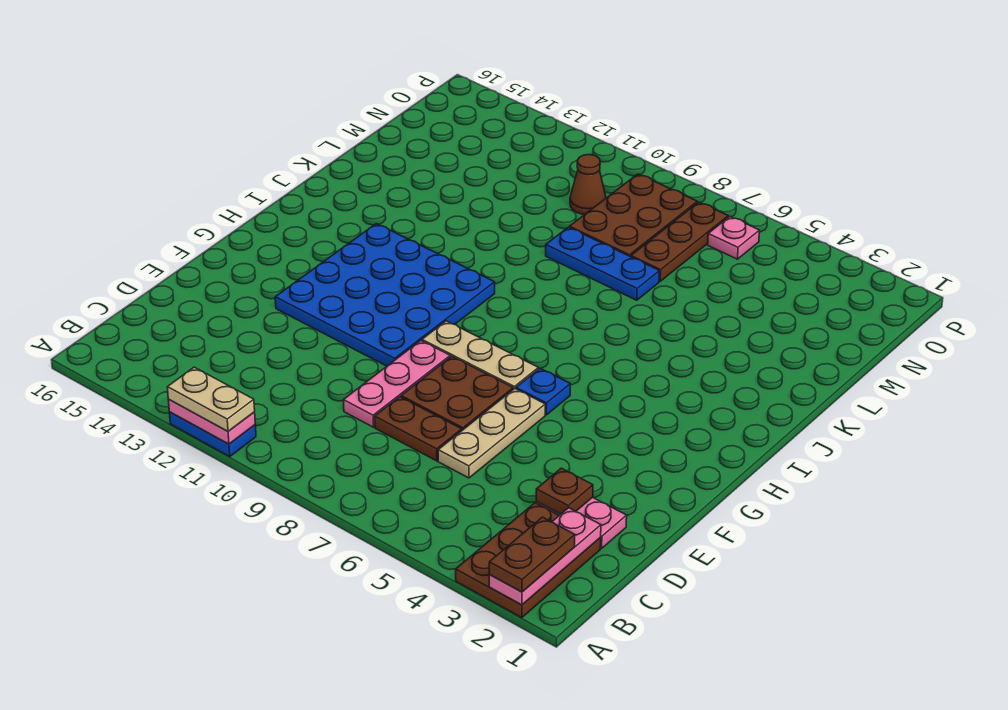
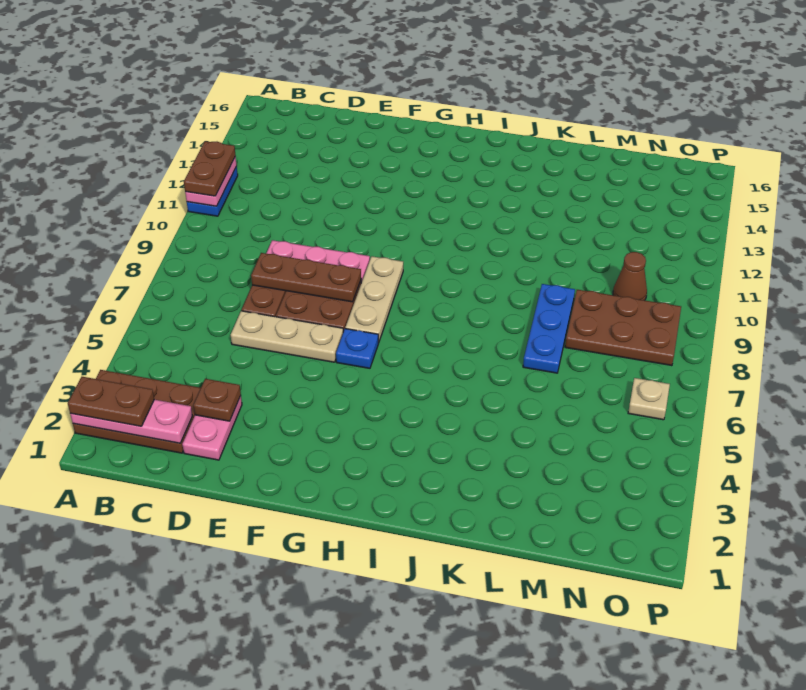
tan 1x2 plate [167,367,255,431] -> brown 1x2 plate [184,141,235,196]
blue 4x4 plate [275,224,495,366] -> none
brown 1x3 plate [631,202,728,281] -> brown 1x3 plate moved to [251,253,361,302]
pink 1x1 plate [708,217,760,259] -> tan 1x1 plate [628,378,670,420]

